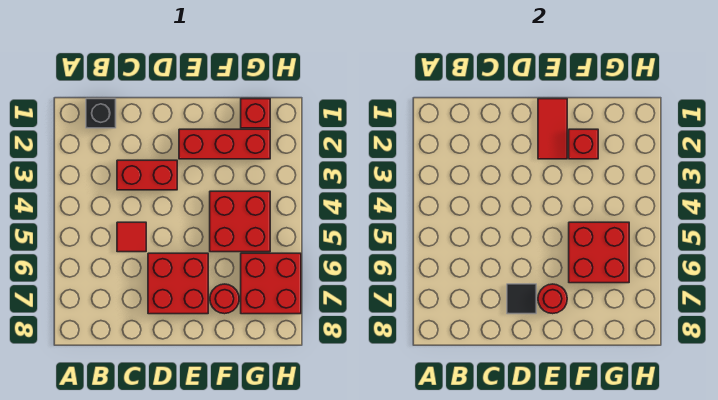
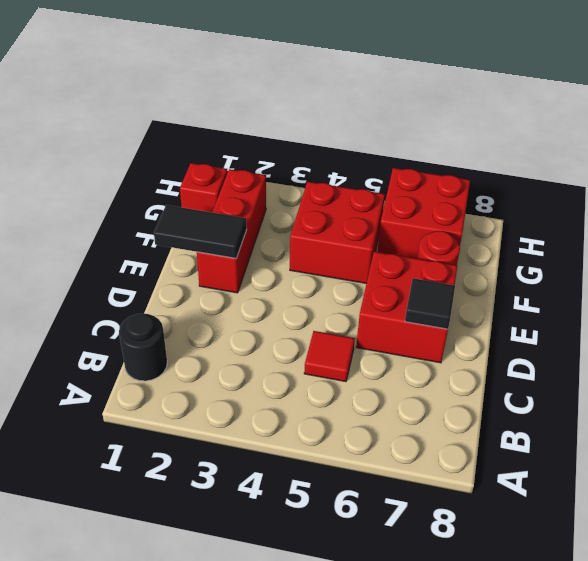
black 1x1 brick [86,99,116,128] -> black 1x1 round brick [119,314,167,381]
red 1x2 brick [117,160,177,190] -> none
red 1x2 tile [538,99,567,159] -> black 1x2 tile [154,205,247,258]
red 1x1 round brick [538,284,567,314] -> none
red 1x1 brick [569,129,598,159] -> none
red 2x2 brick [569,222,629,283] -> none

